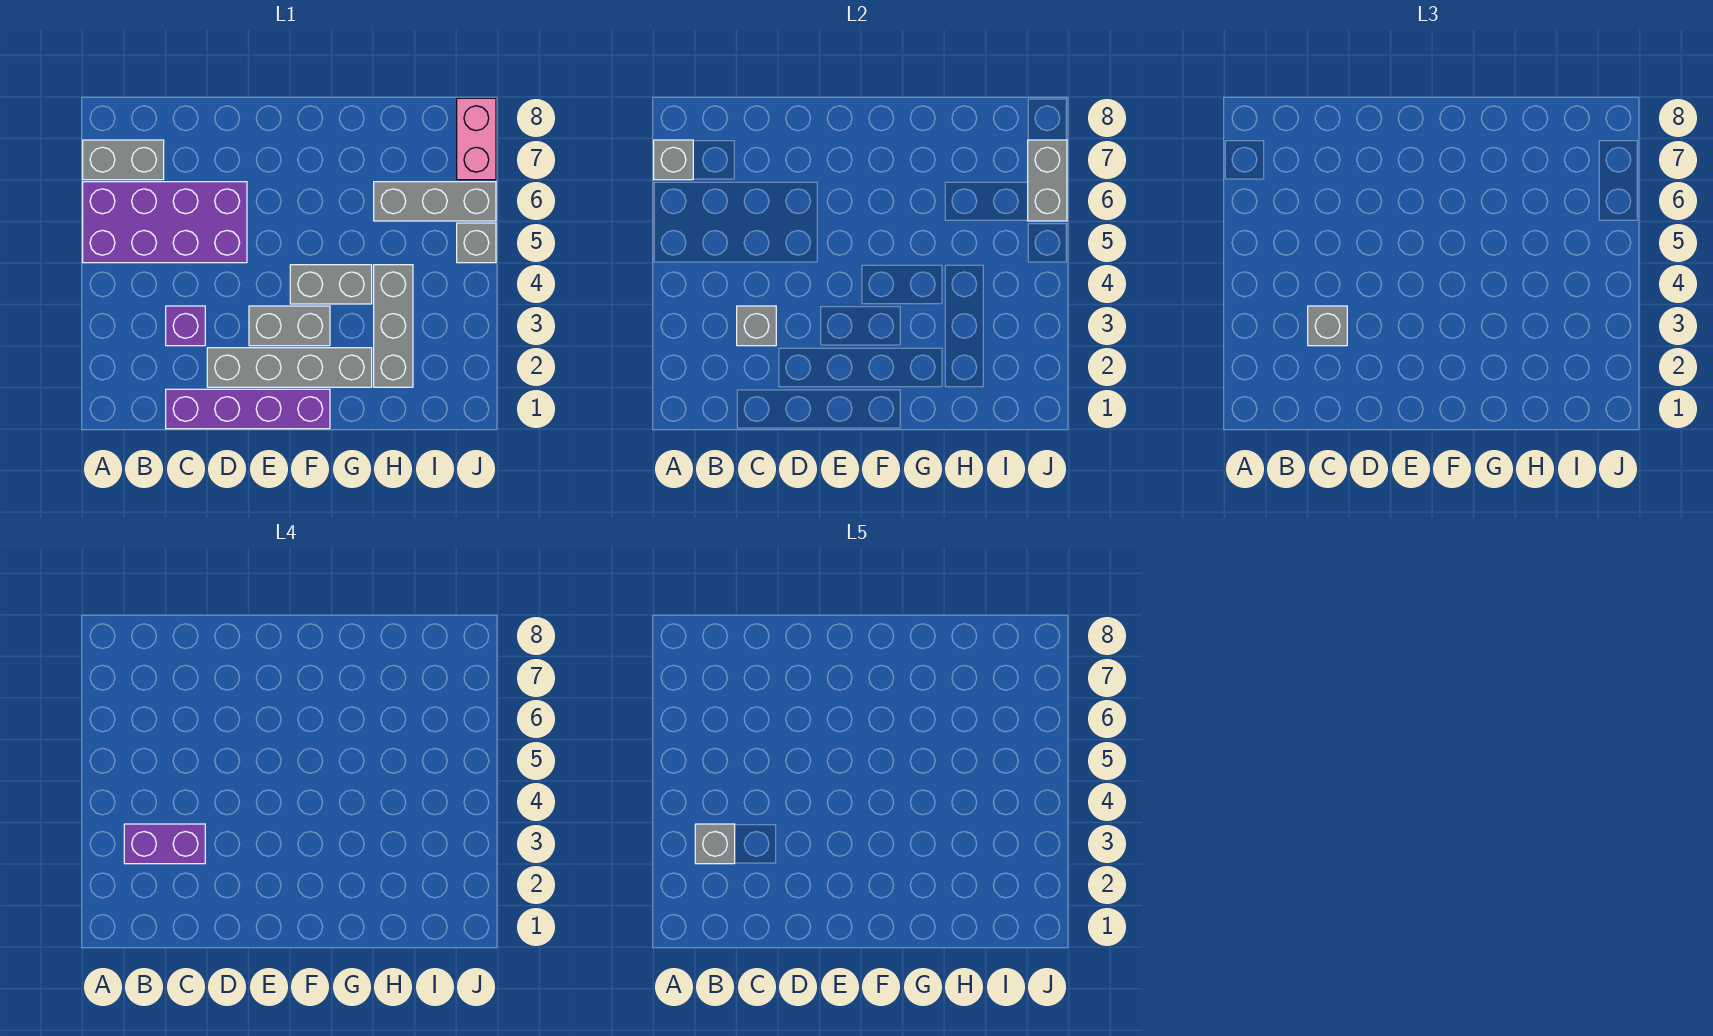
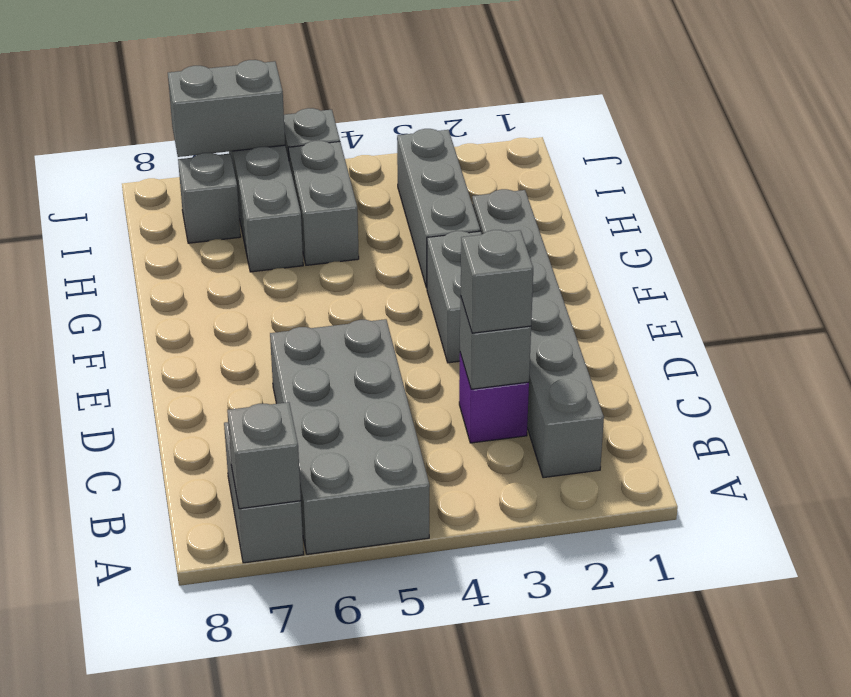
purple 2x4 brick [83,182,247,263] -> grey 2x4 brick [270,319,430,554]
purple 1x2 brick [124,824,205,864] -> none
grey 1x1 brick [695,824,735,864] -> grey 1x1 brick moved to [178,153,241,243]
purple 1x4 brick [166,389,330,429] -> none
grey 1x4 brick [207,348,372,387] -> grey 1x6 brick [472,189,604,478]
grey 1x2 brick [290,265,372,304] -> grey 1x2 brick moved to [288,141,359,265]
grey 1x3 brick [374,265,413,387] -> grey 1x3 brick turned to [397,129,480,288]
pink 1x2 brick [457,98,496,180] -> none

